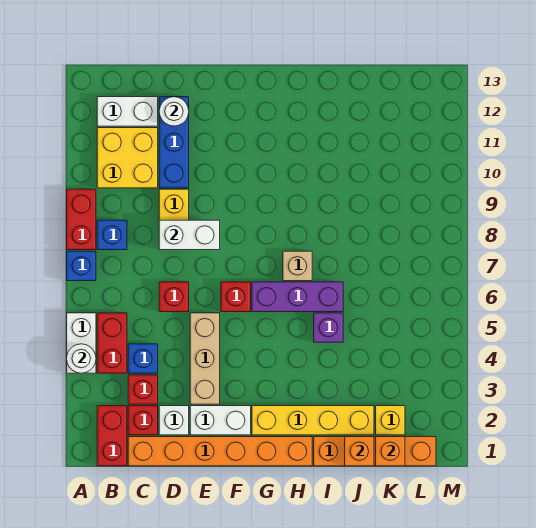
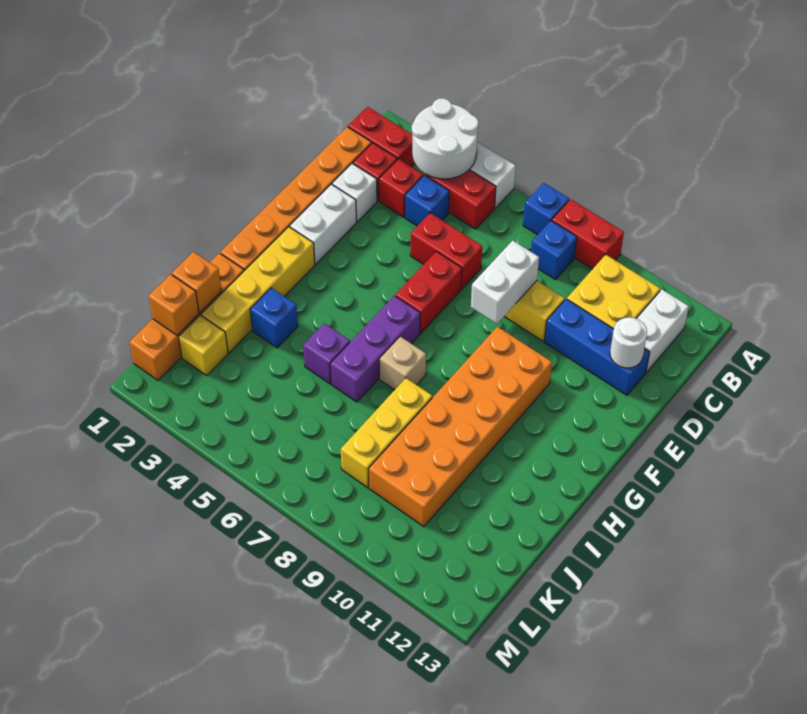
white 1x1 round brick [67,344,96,373] -> white 2x2 round brick [412,98,479,179]
red 1x1 brick [159,282,189,312] -> red 1x2 brick [410,213,482,289]
tan 1x3 brick [190,313,220,404] -> none
red 1x1 brick [221,282,251,312] -> red 1x2 brick [395,251,462,333]
none -> orange 2x6 brick [369,327,552,527]
none -> blue 1x1 brick [250,288,298,348]
none -> yellow 1x3 brick [341,378,432,488]

